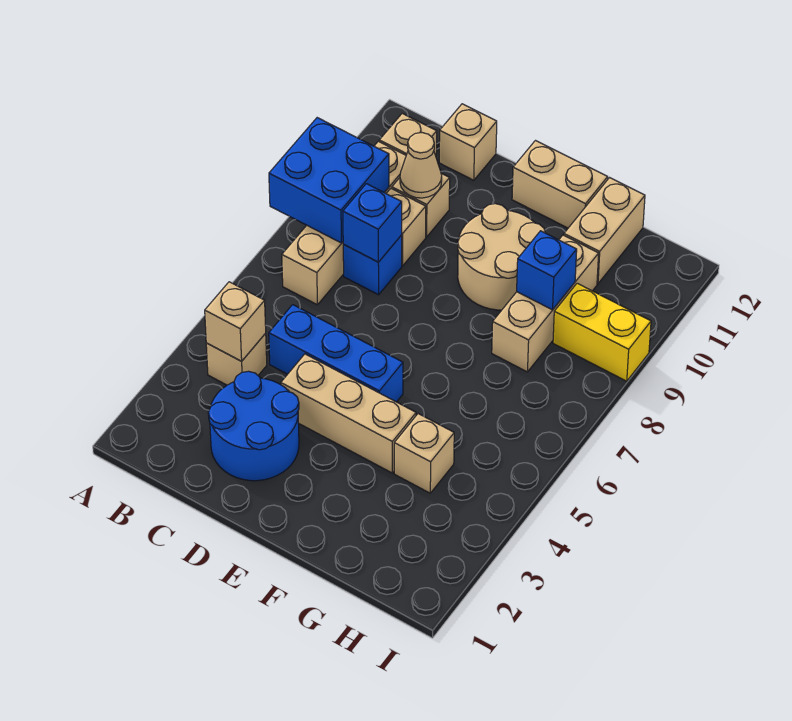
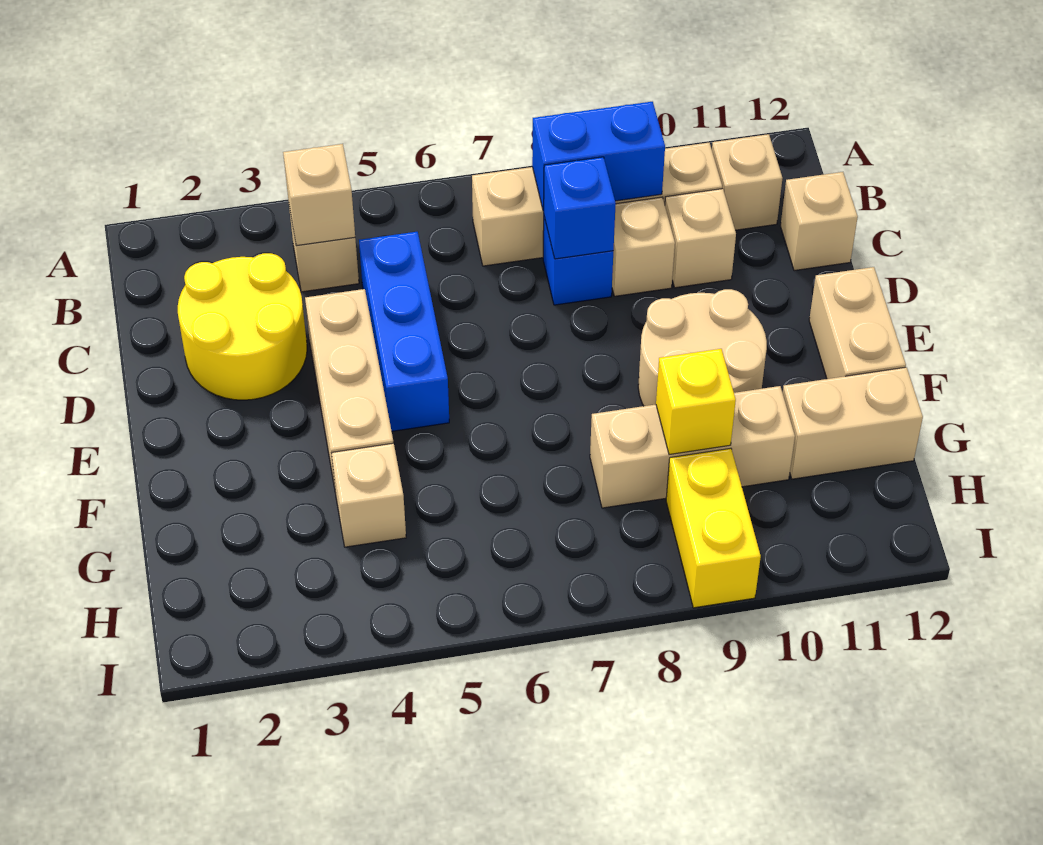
blue 2x2 brick [269,118,389,243] -> blue 1x2 brick [532,102,665,211]
blue 2x2 round brick [208,371,299,481] -> yellow 2x2 round brick [178,253,307,400]
tan 1x1 cone [400,133,442,198] -> none
blue 1x1 brick [517,231,577,310] -> yellow 1x1 brick [656,349,736,454]

